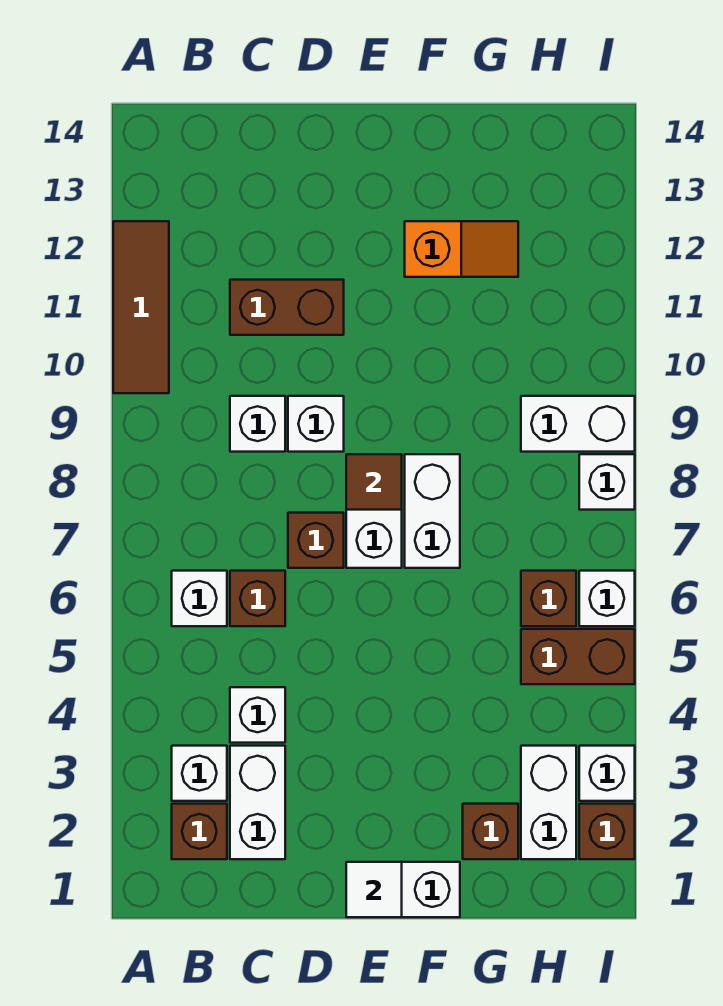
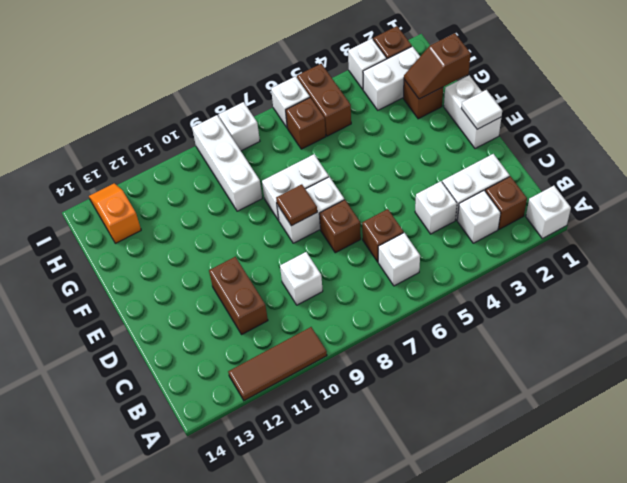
white 1x1 brick [288,396,344,452] -> white 1x1 brick moved to [526,186,571,239]
orange 1x2 slope [405,221,518,277] -> orange 1x2 slope moved to [89,183,141,243]
none -> brown 1x2 slope [404,33,471,99]
white 1x2 brick [521,396,635,452] -> white 1x3 brick [192,115,262,211]

